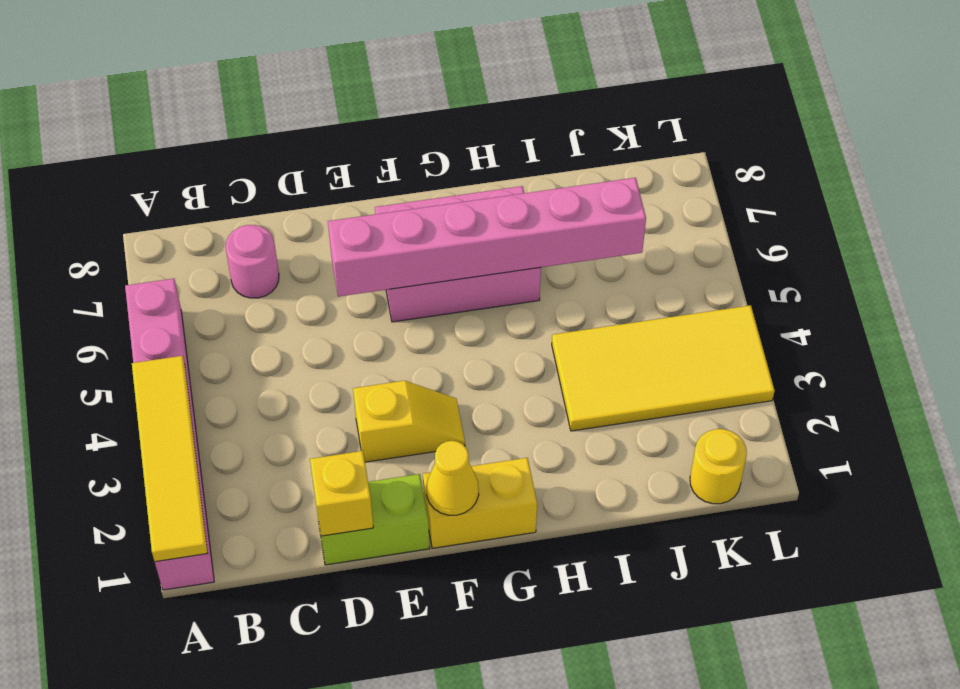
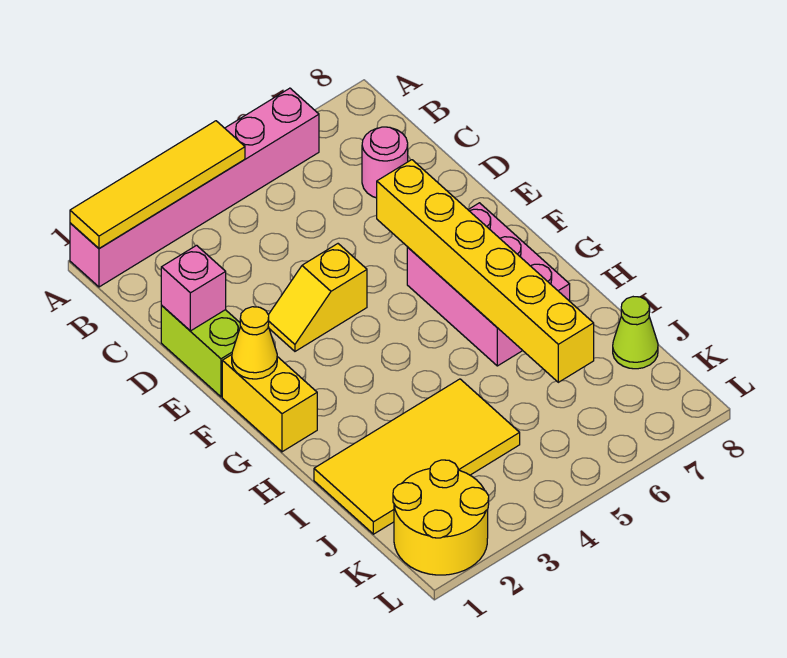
yellow 1x1 brick [310,451,373,536] -> pink 1x1 brick [161,245,226,331]
yellow 1x2 slope [353,381,465,462] -> yellow 1x2 slope turned to [268,244,367,351]
pink 1x6 brick [328,178,646,297] -> yellow 1x6 brick [377,160,594,382]
yellow 2x4 tile [552,305,775,431] -> yellow 2x4 tile turned to [314,379,520,534]
none -> lime 1x1 cone [613,297,658,369]
yellow 1x1 round brick [690,429,747,504] -> yellow 2x2 round brick [393,460,489,575]

